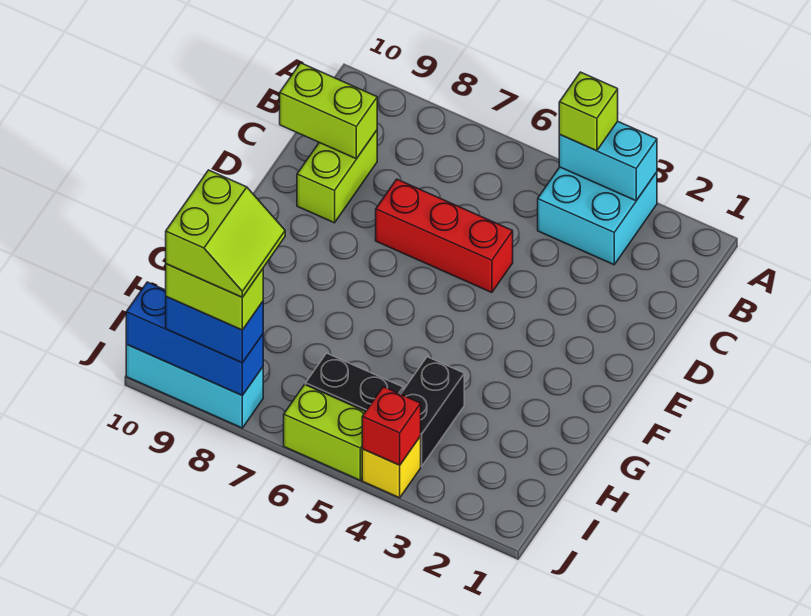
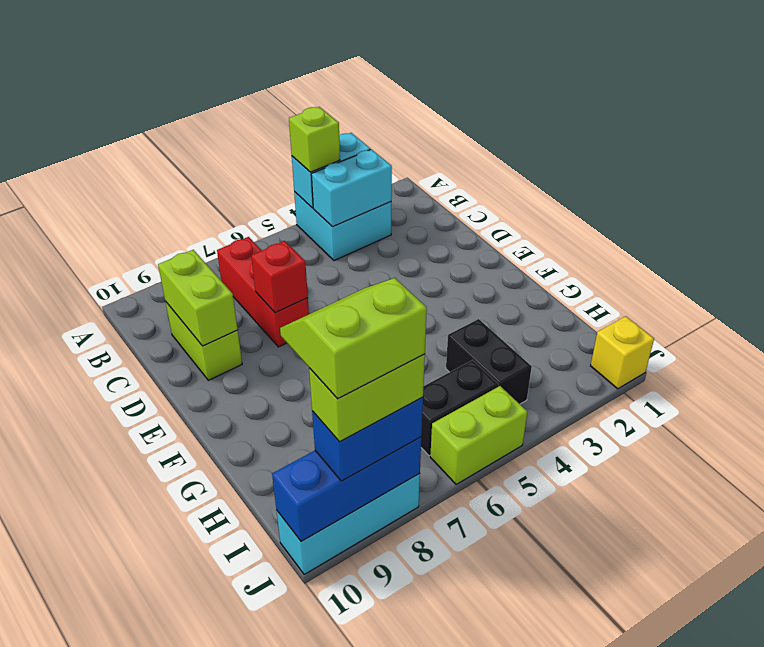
none -> cyan 1x2 brick [311,149,392,227]
lime 1x2 brick [280,63,377,159] -> lime 1x2 brick turned to [158,250,238,346]
red 1x3 brick [376,179,513,293] -> red 1x3 brick turned to [217,237,309,347]
lime 2x2 slope [166,170,285,297] -> lime 2x2 slope turned to [280,278,427,399]
yellow 1x1 brick [362,436,421,498] -> yellow 1x1 brick moved to [591,316,654,389]
red 1x1 brick [362,387,421,465] -> red 1x1 brick moved to [251,241,308,313]

